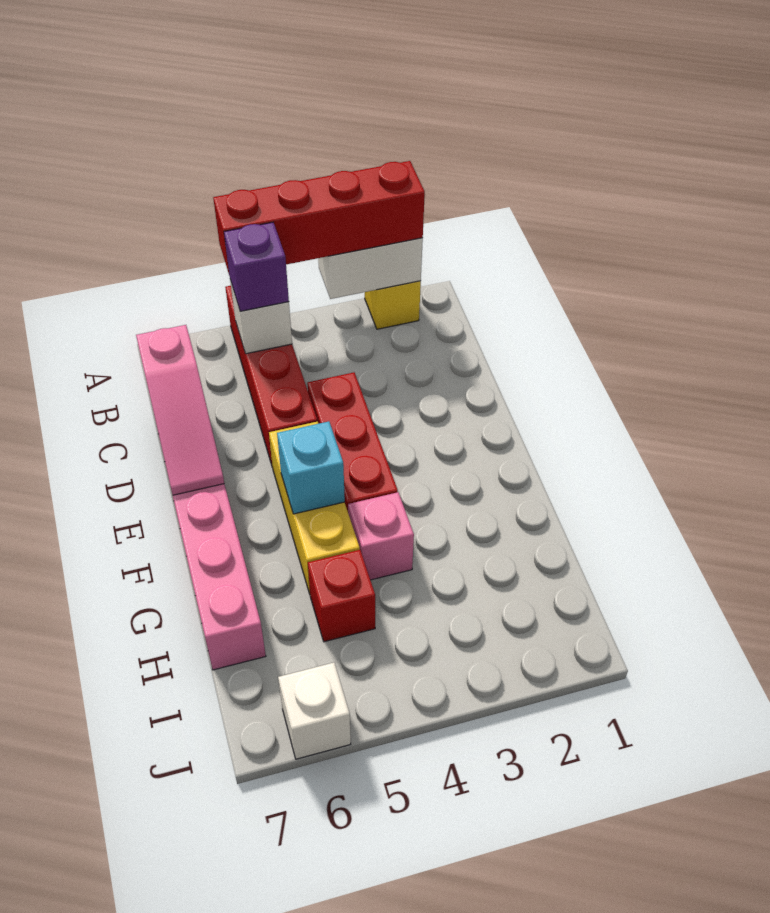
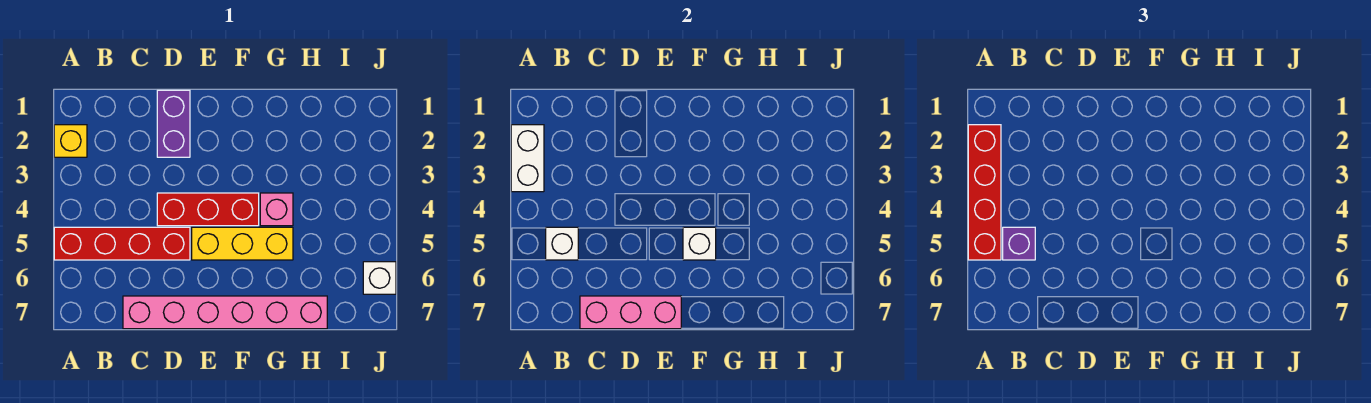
pink 1x3 slope [136,325,224,495] -> pink 1x3 brick [580,296,681,329]
none -> purple 1x2 brick [157,90,190,157]
cyan 1x1 brick [277,421,345,514] -> white 1x1 brick [683,227,716,260]
red 1x1 brick [308,550,375,642] -> none

